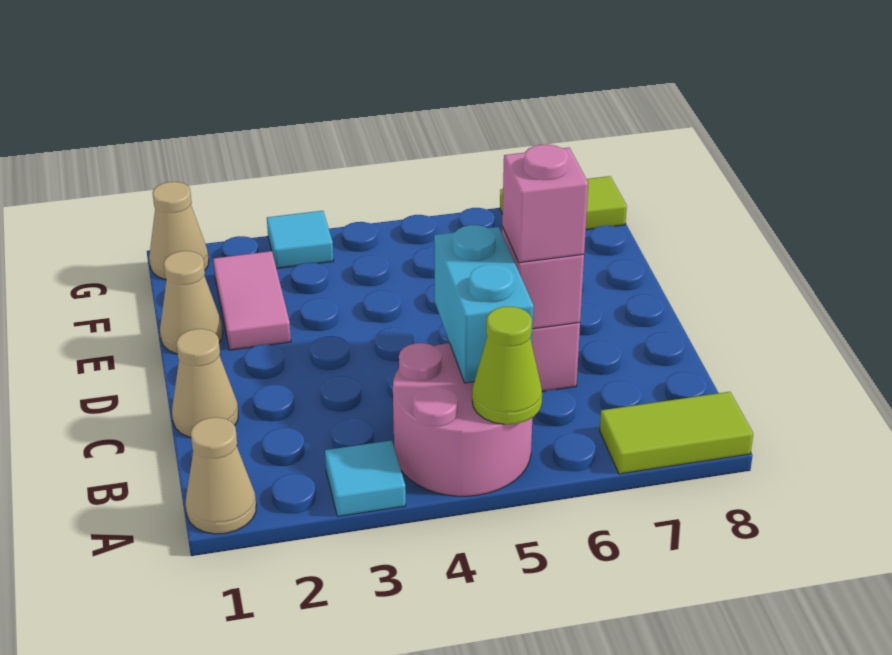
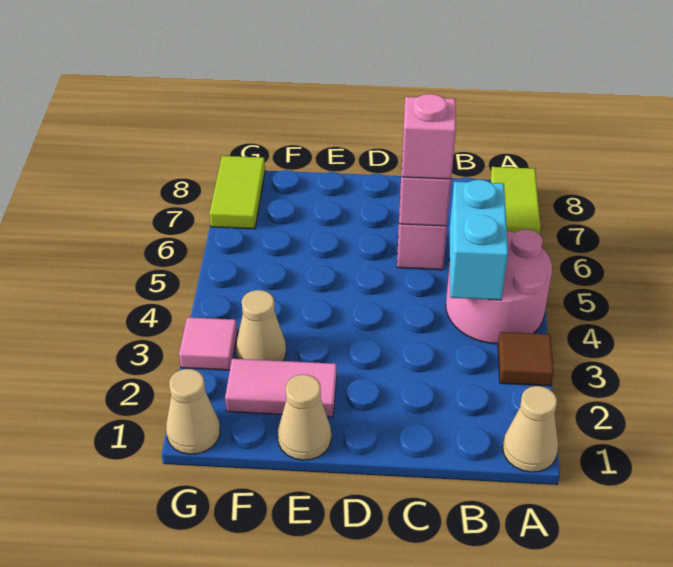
cyan 1x1 tile [325,440,406,516] -> brown 1x1 tile [498,332,554,386]
lime 1x1 cone [472,307,542,424] -> none
cyan 1x2 brick [434,225,534,383] -> cyan 1x2 brick turned to [450,180,508,300]
tan 1x1 cone [172,329,238,437] -> tan 1x1 cone moved to [236,290,286,361]
cyan 1x1 tile [267,211,334,269] -> pink 1x1 tile [179,317,237,370]

